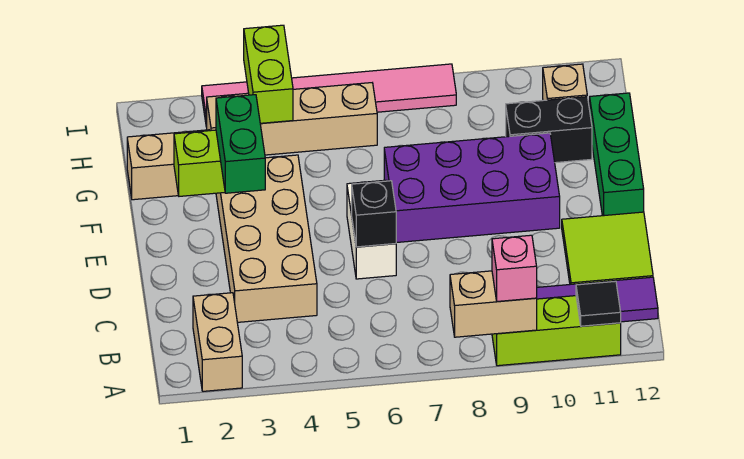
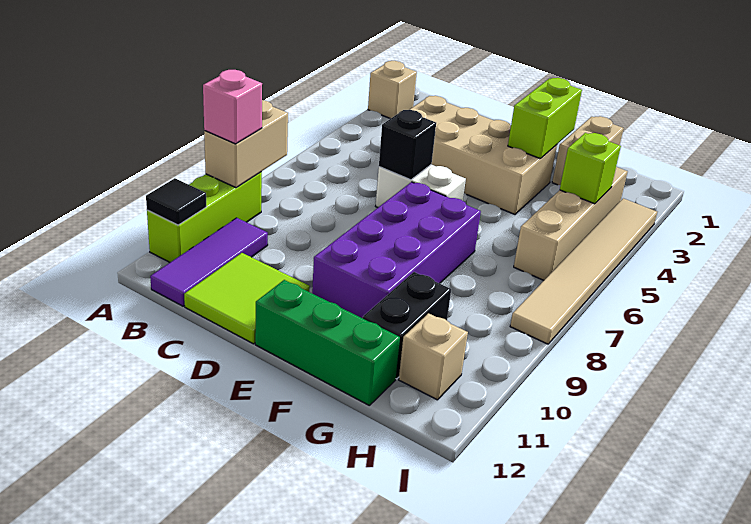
tan 1x2 brick [193,293,242,391] -> tan 1x1 brick [368,61,417,119]
green 1x2 brick [216,95,265,193] -> none
lime 1x2 brick [244,25,293,123] -> lime 1x1 brick [560,133,621,204]
pink 1x6 tile [202,64,456,127] -> tan 1x6 tile [510,198,657,344]

